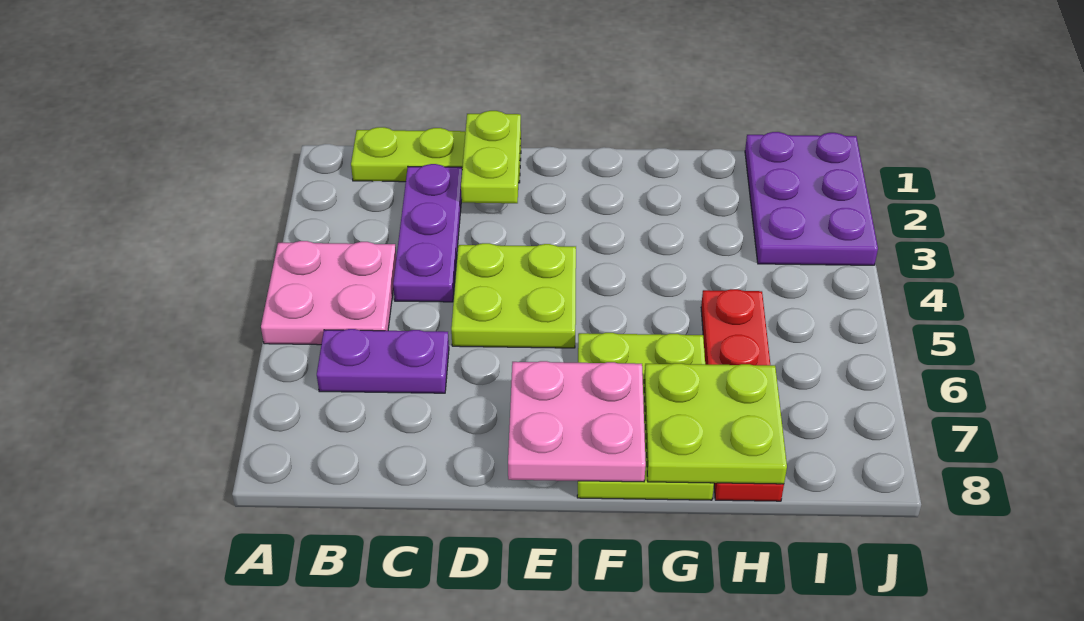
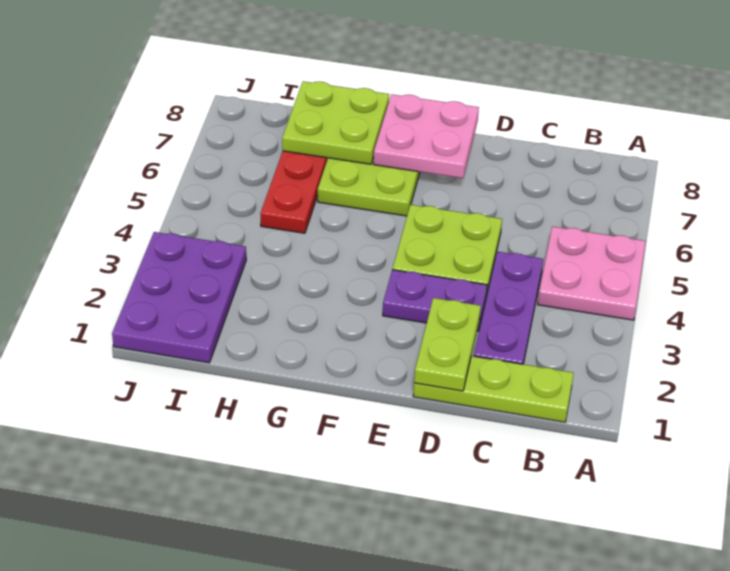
purple 1x2 plate [317,329,449,393] -> purple 1x2 plate moved to [383,270,487,331]

